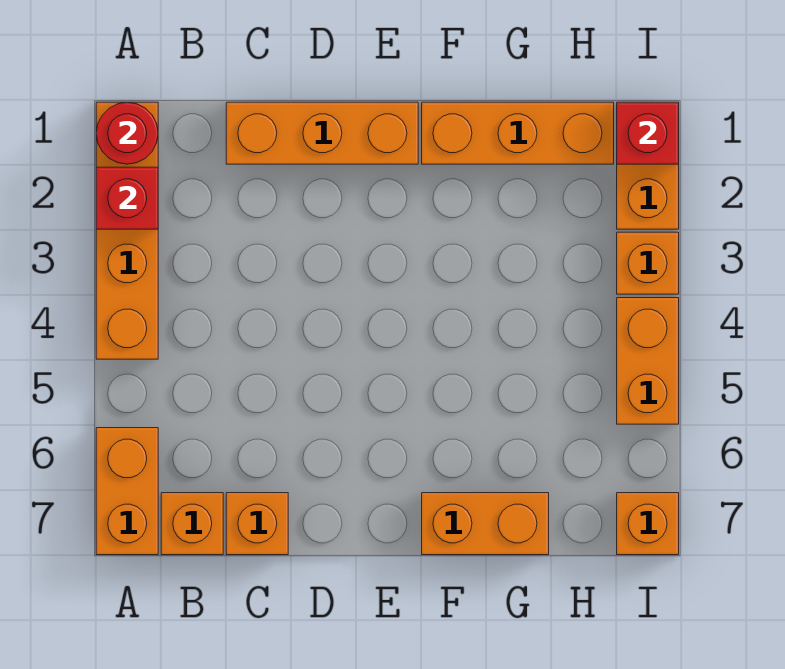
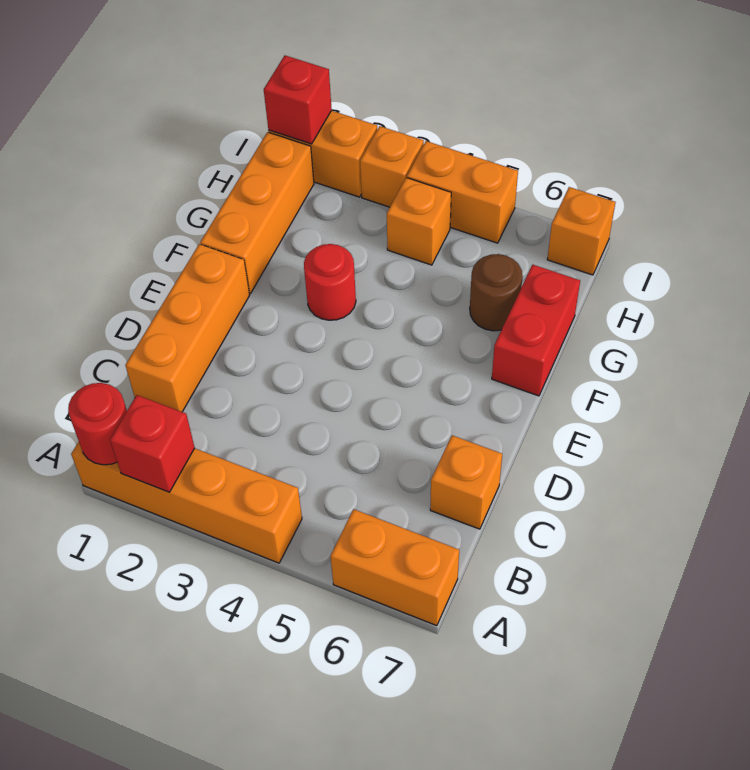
orange 1x1 brick [161,493,223,555] -> orange 1x1 brick moved to [387,178,451,265]
none -> red 1x1 round brick [304,244,356,320]
orange 1x2 brick [422,493,549,555] -> red 1x2 brick [492,265,580,396]
none -> brown 1x1 round brick [470,254,523,331]

